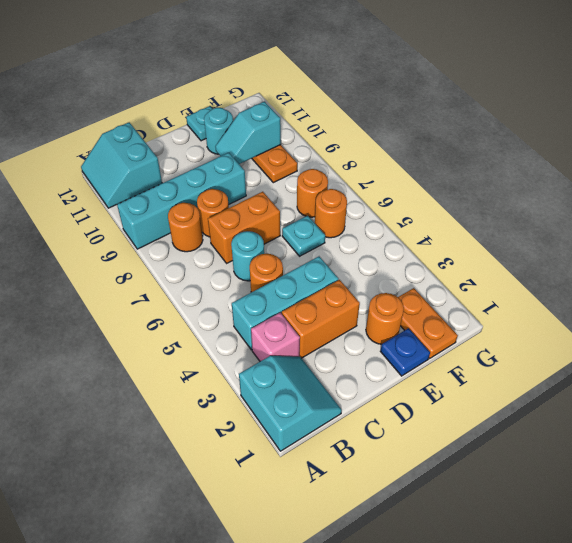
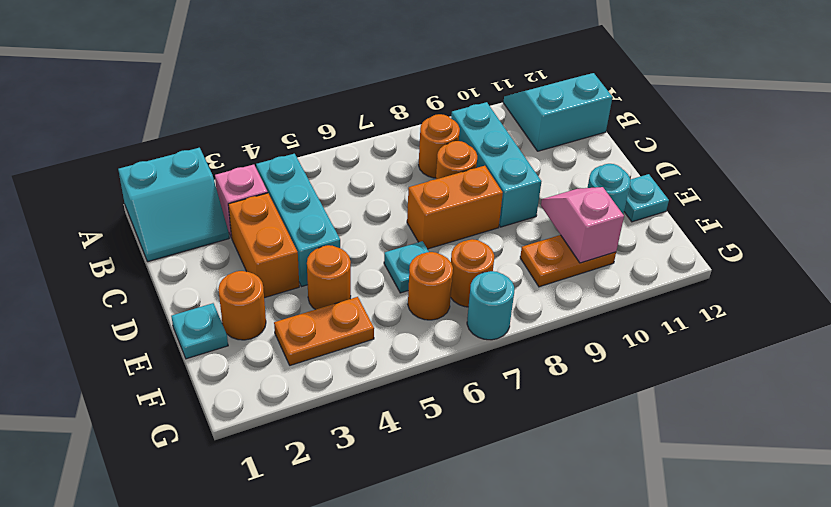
cyan 1x4 brick [117,153,246,249] -> cyan 1x3 brick [451,102,541,227]
orange 1x1 round brick [250,254,283,292] -> orange 1x1 round brick moved to [307,245,351,310]
cyan 1x1 round brick [231,231,264,281] -> cyan 1x1 round brick moved to [467,271,514,340]
orange 1x2 brick [208,192,280,263] -> orange 1x2 brick turned to [407,166,503,249]
blue 1x1 plate [380,328,430,376] -> cyan 1x1 plate [171,303,228,359]
cyan 1x2 slope [215,102,281,164] -> pink 1x2 slope [541,187,624,263]
orange 1x2 plate [398,288,458,358] -> orange 1x2 plate moved to [274,297,374,365]

